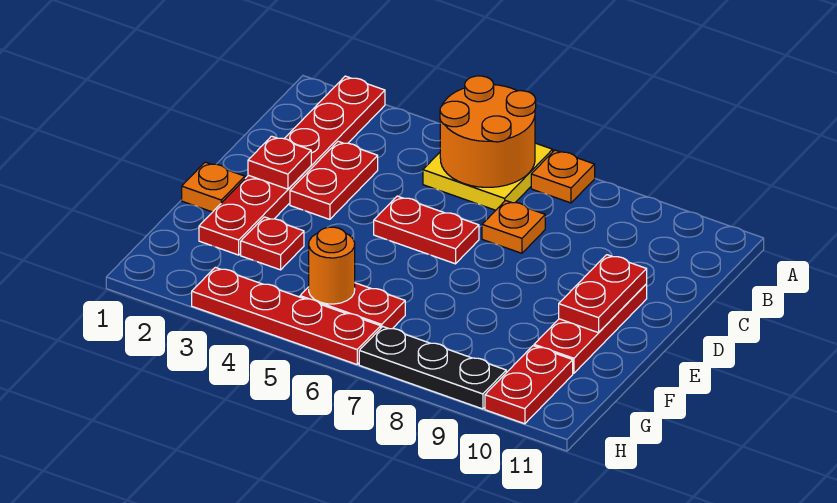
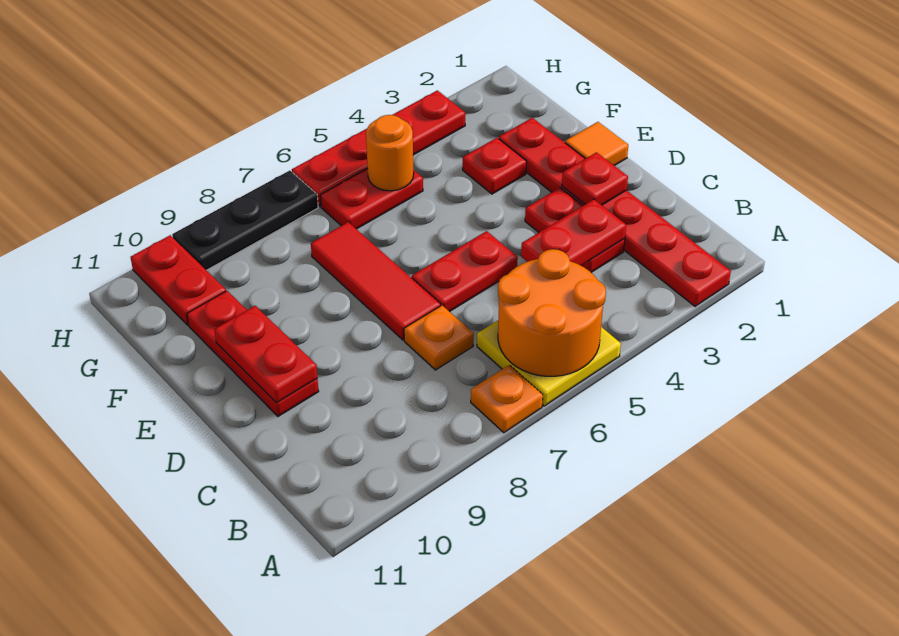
none -> red 1x2 plate [521,199,626,266]
none -> red 1x3 tile [311,222,441,340]
orange 1x1 plate [182,162,245,212] -> orange 1x1 tile [565,122,628,166]

